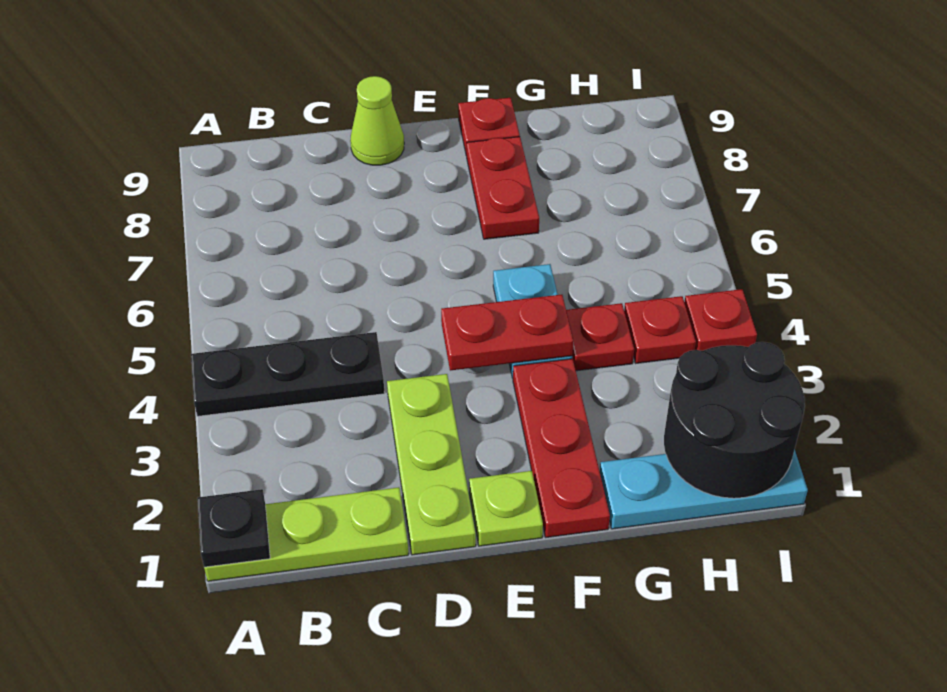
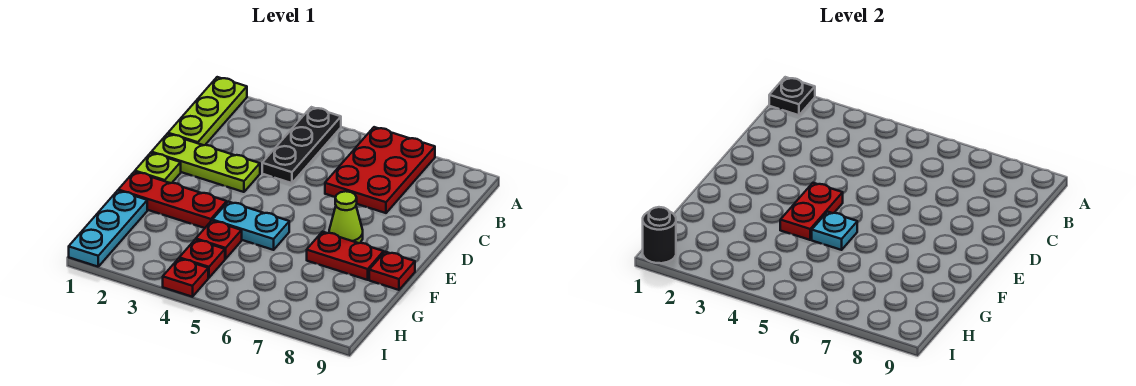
none -> red 2x3 plate [325,127,435,213]
lime 1x1 cone [350,76,404,165] -> lime 1x1 cone moved to [329,191,363,243]
none -> cyan 1x1 plate [812,212,857,250]
black 2x2 round brick [664,342,805,498] -> black 1x1 round brick [643,207,676,263]

